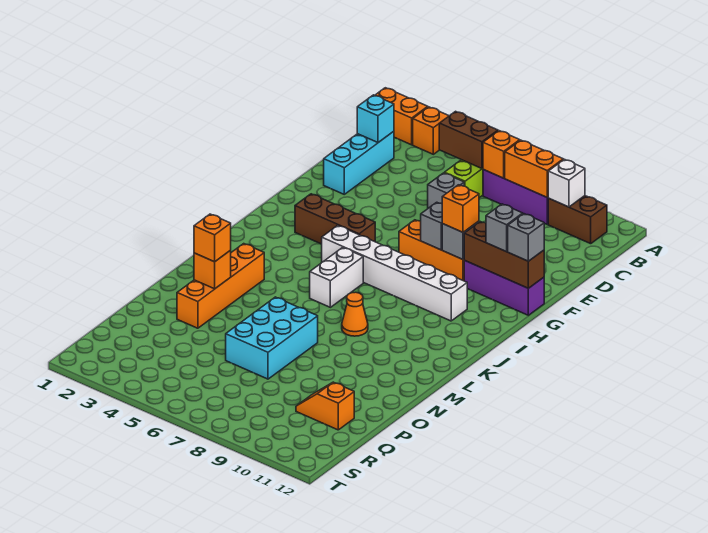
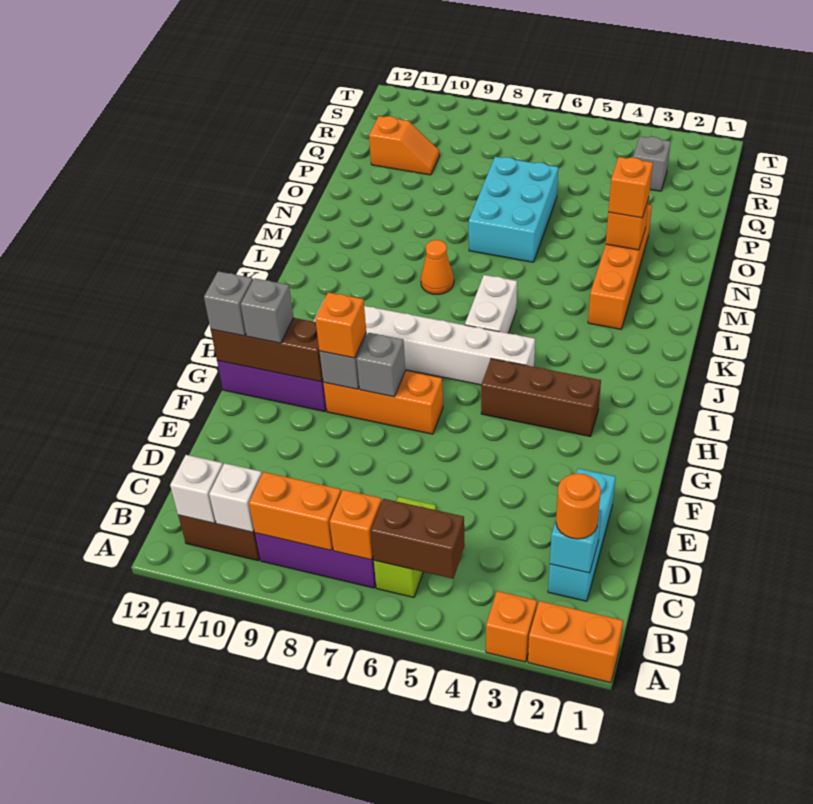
none -> white 1x1 brick [170,455,223,523]
none -> orange 1x1 round brick [556,473,601,539]
grey 1x1 brick [428,173,464,208] -> grey 1x1 brick moved to [633,136,671,191]

